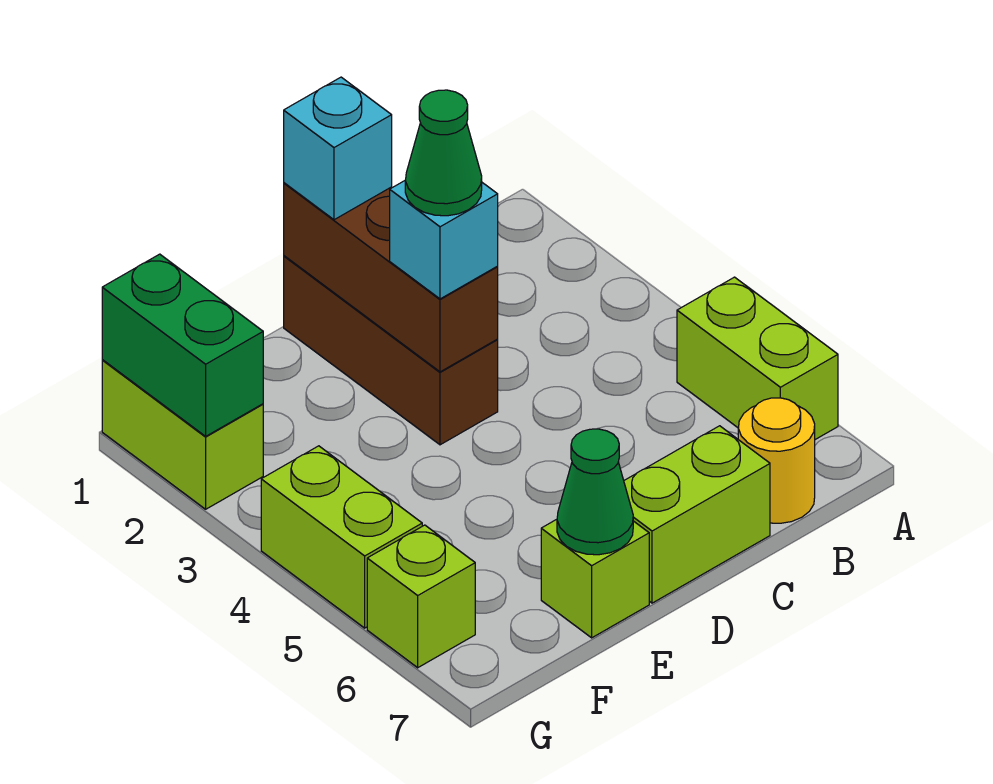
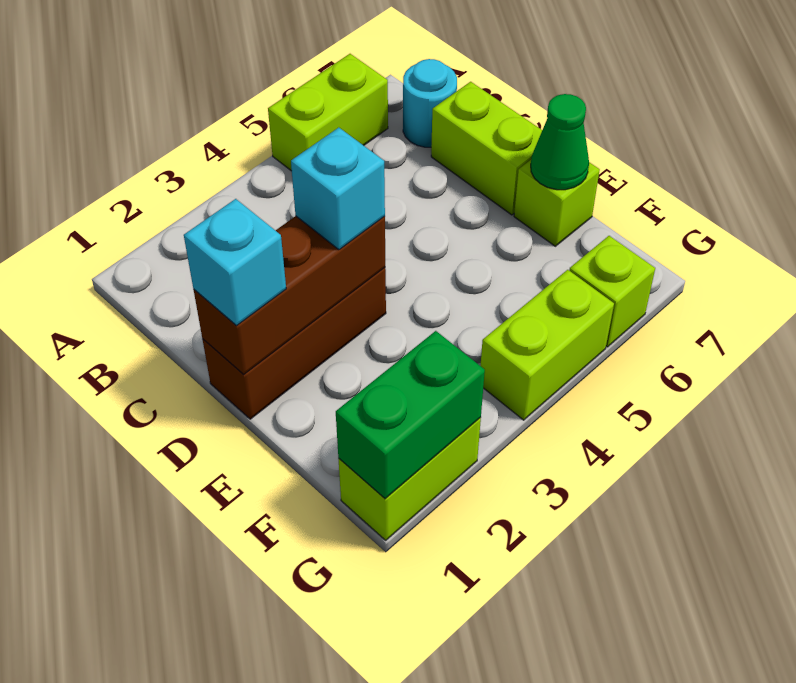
yellow 1x1 round brick [738,398,815,523] -> cyan 1x1 round brick [403,59,457,147]
green 1x1 cone [405,90,482,216] -> none

